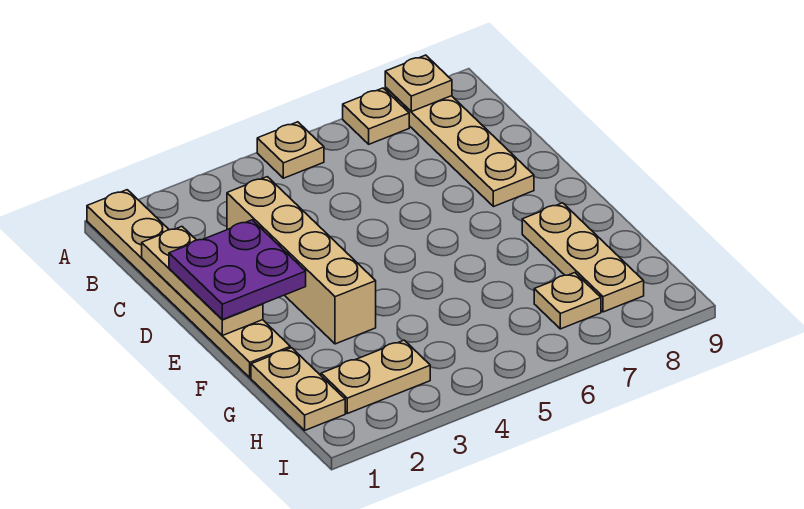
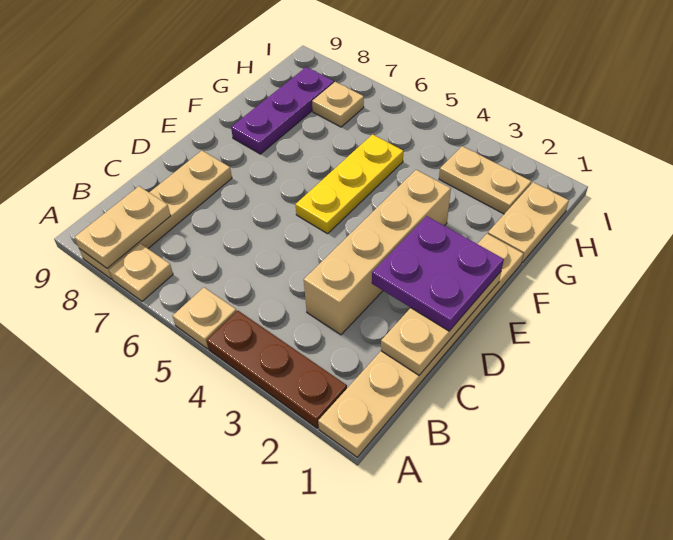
none -> brown 1x3 plate [207,311,347,428]
tan 1x1 plate [385,55,452,112] -> tan 1x2 plate [75,186,171,268]
none -> yellow 1x3 plate [295,134,403,234]
tan 1x3 plate [522,203,644,312] -> purple 1x3 plate [231,67,334,154]

